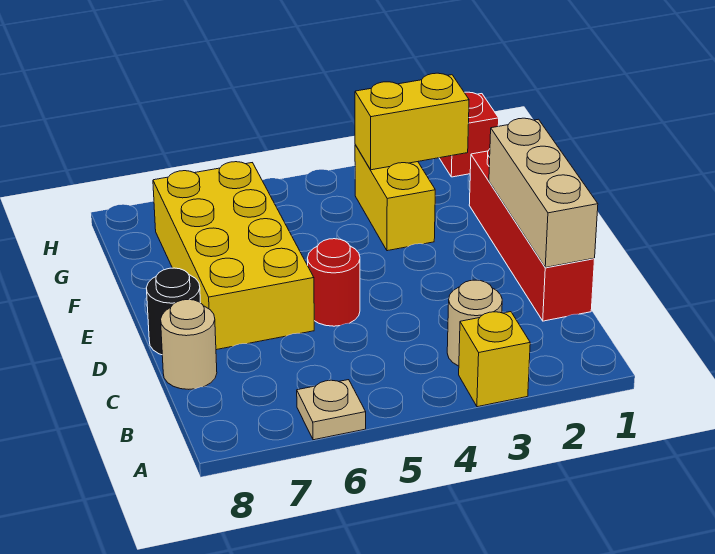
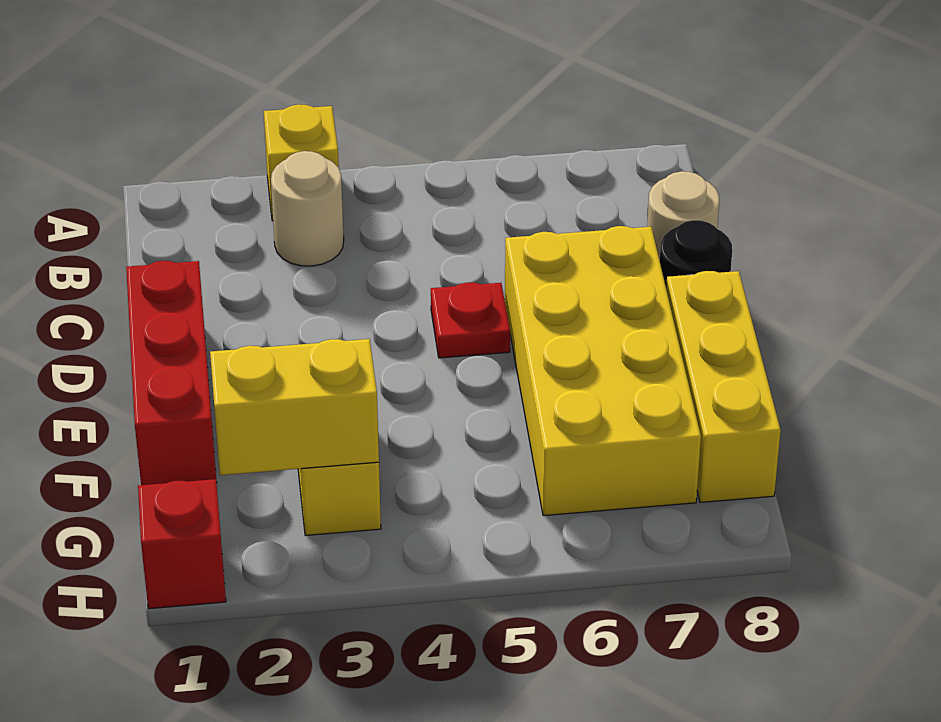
tan 1x1 plate [297,380,366,440] -> none
red 1x4 brick [469,149,595,321] -> red 1x3 brick [126,261,217,485]
tan 1x3 brick [489,118,598,268] -> none
red 1x1 round brick [308,239,360,326] -> red 1x1 plate [431,283,510,358]
none -> yellow 1x3 brick [666,271,781,502]

